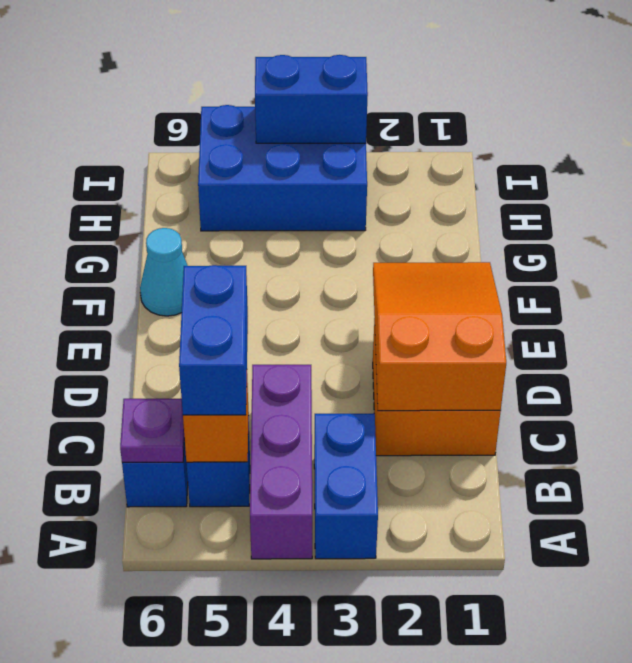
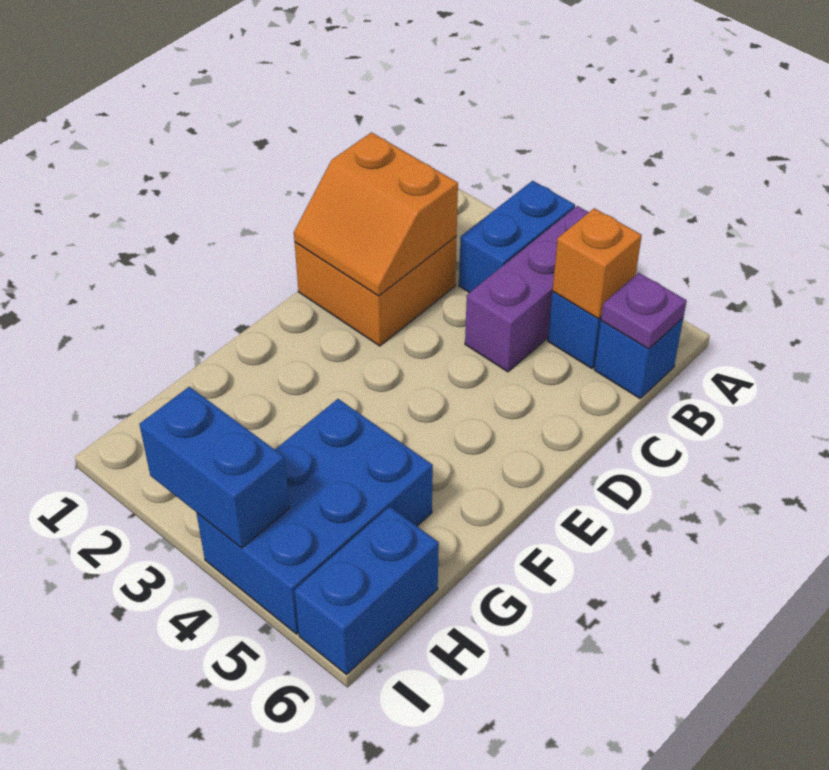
blue 1x2 brick [179,265,248,415] -> blue 1x2 brick moved to [294,507,439,675]
orange 2x3 slope [373,262,506,411] -> orange 2x2 slope [294,132,458,296]
cyan 1x1 cone [140,228,188,316] -> none
blue 2x3 brick [198,105,367,231] -> blue 2x3 brick turned to [197,399,433,634]

